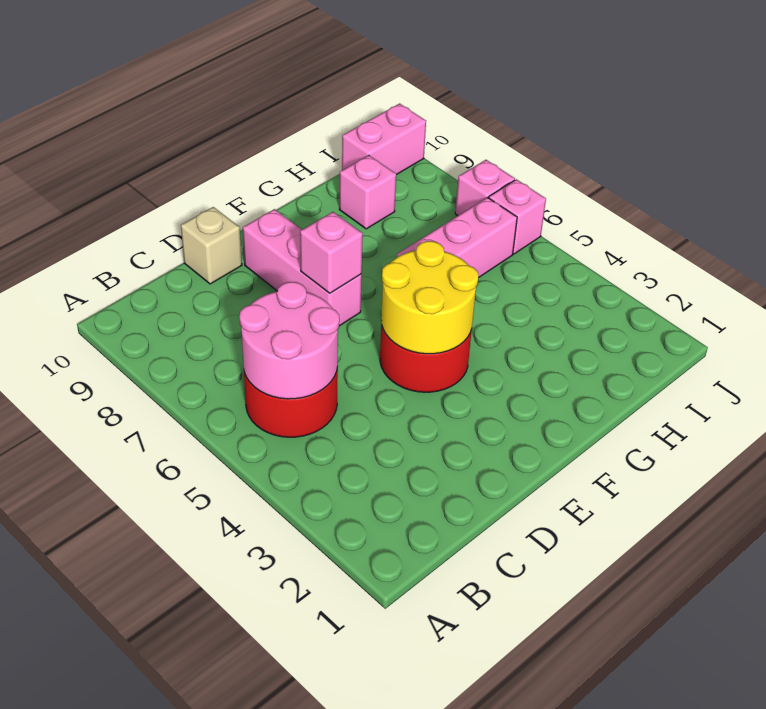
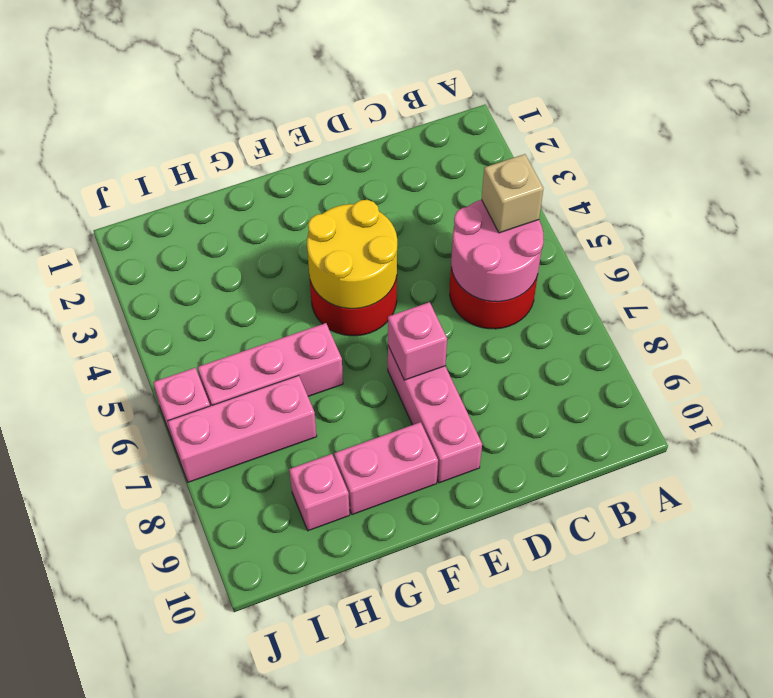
tan 1x1 brick [181,207,242,284] -> tan 1x1 brick moved to [481,154,544,233]
pink 1x2 brick [342,104,426,175] -> pink 1x2 brick moved to [334,422,438,515]
pink 1x1 brick [455,160,515,216] -> pink 1x3 brick [168,375,317,482]

